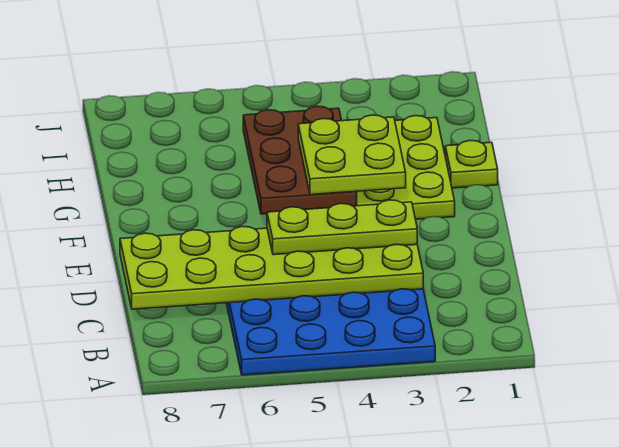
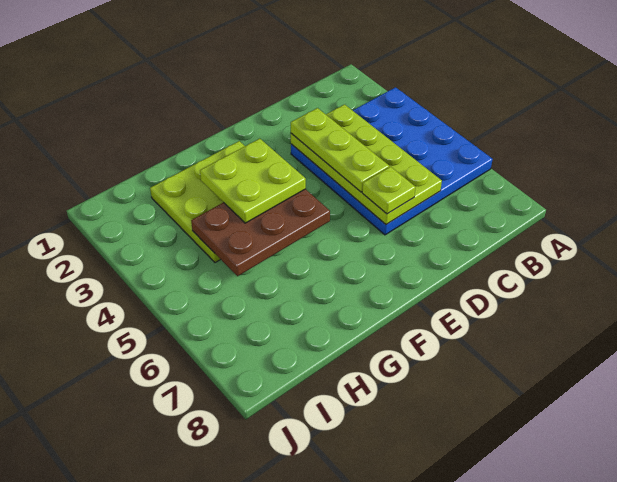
lime 2x6 plate [120,226,423,309] -> lime 2x4 plate [291,104,442,225]
lime 1x1 plate [445,141,498,188] -> lime 1x1 plate moved to [362,167,415,214]

